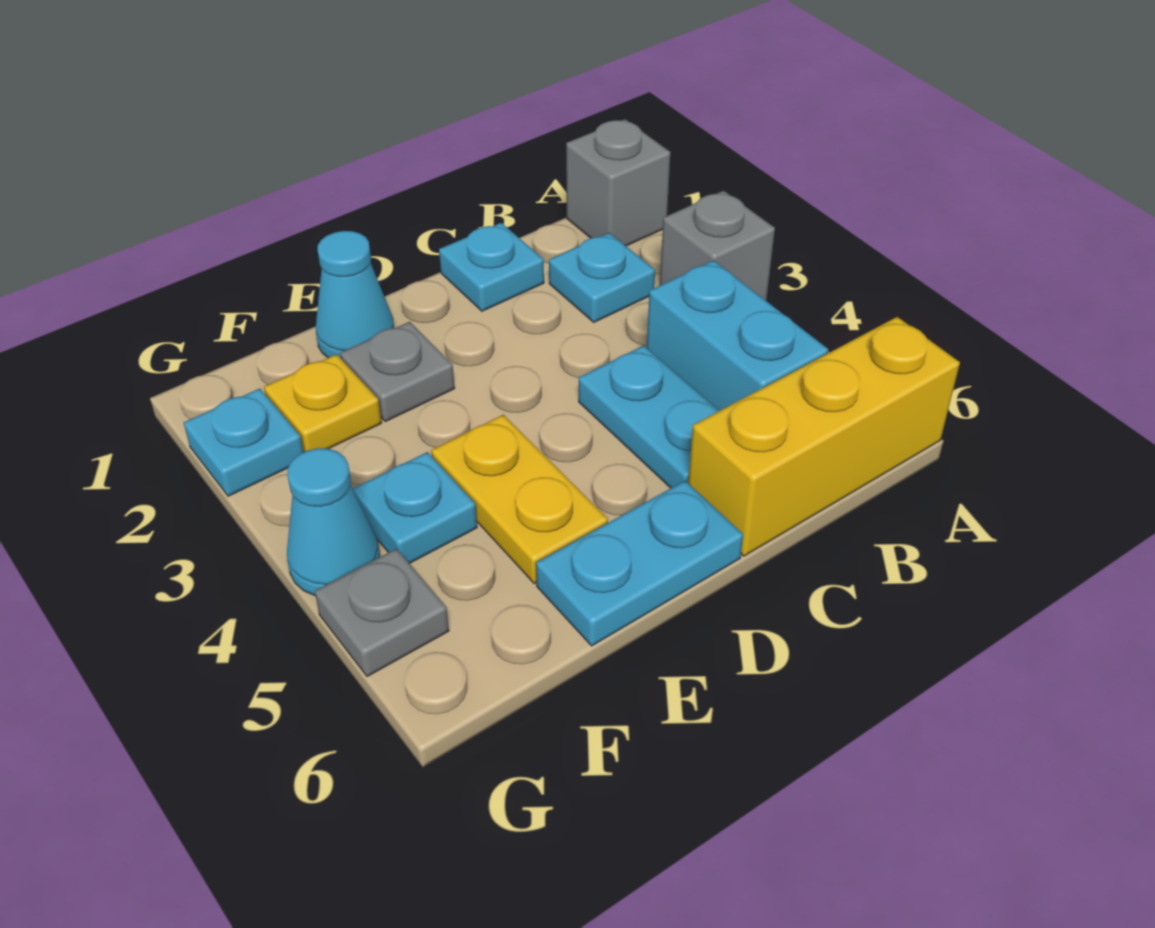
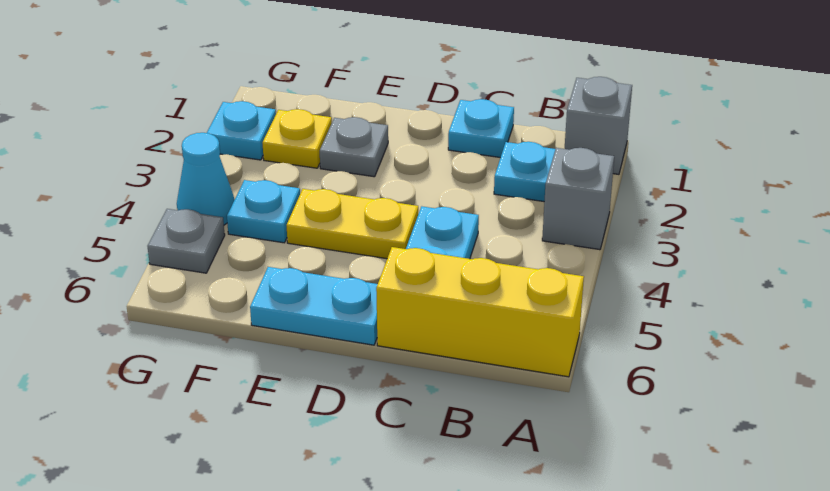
cyan 1x2 brick [647,260,828,411] -> none
cyan 1x1 cone [316,231,394,358] -> none
yellow 1x2 plate [431,415,608,584] -> yellow 1x2 plate turned to [286,189,418,259]

